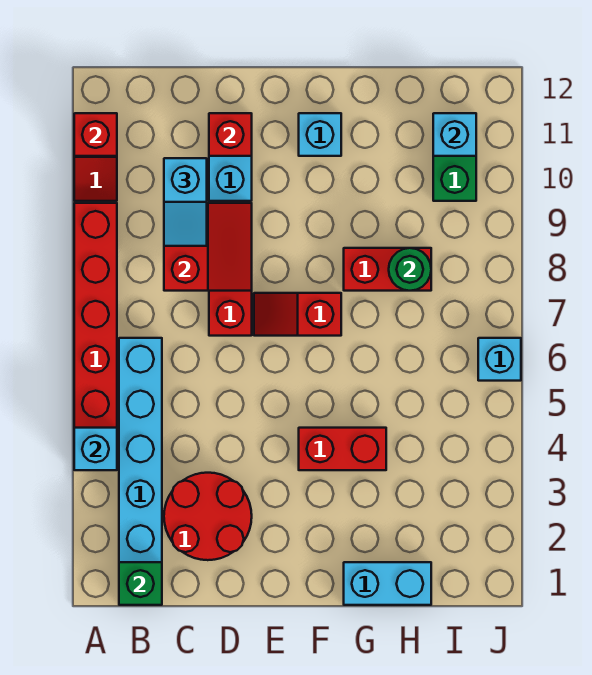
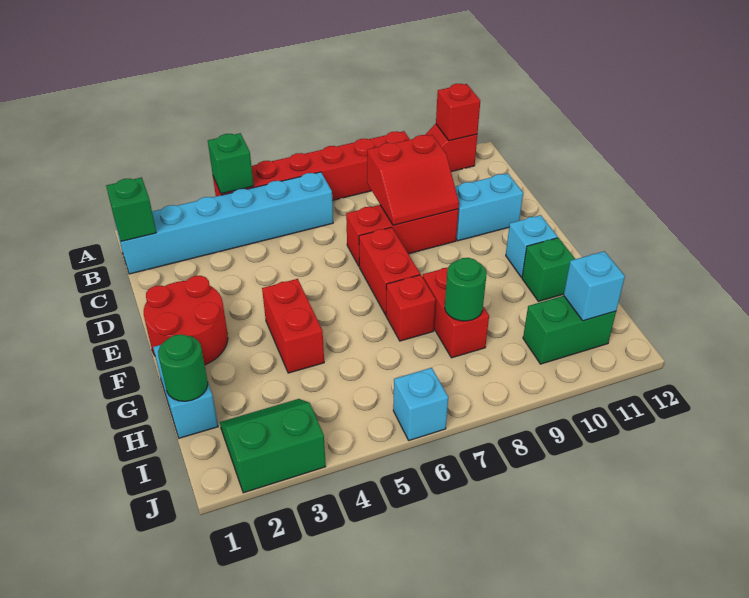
cyan 1x1 brick [74,428,117,470] -> green 1x1 brick [208,133,254,194]
red 2x2 round brick [164,473,252,560] -> red 2x2 round brick moved to [144,276,228,365]
cyan 1x2 slope [164,158,207,246] -> none
red 1x1 brick [209,113,252,156] -> red 1x1 brick moved to [386,275,436,341]
red 1x2 slope [254,293,341,336] -> red 1x2 brick [359,227,420,315]
none -> green 1x1 brick [522,238,575,301]
none -> green 1x1 round brick [158,334,208,401]
none -> green 2x2 slope [220,399,326,493]

